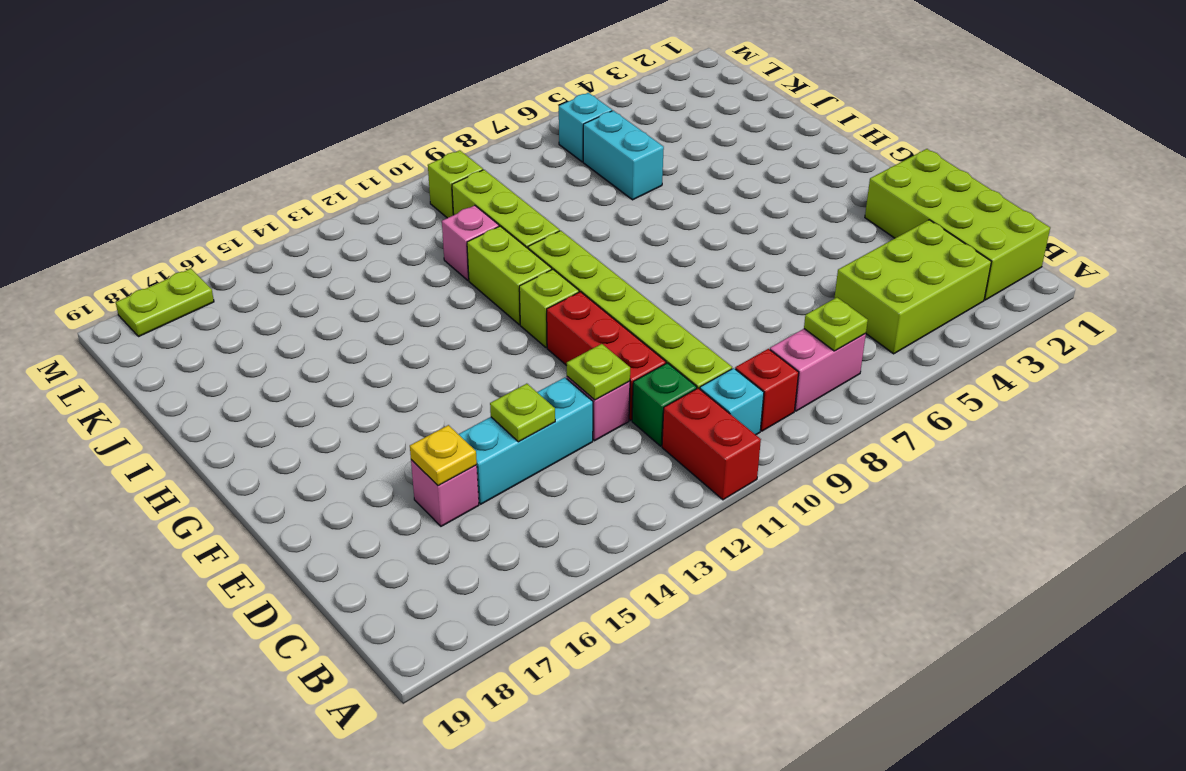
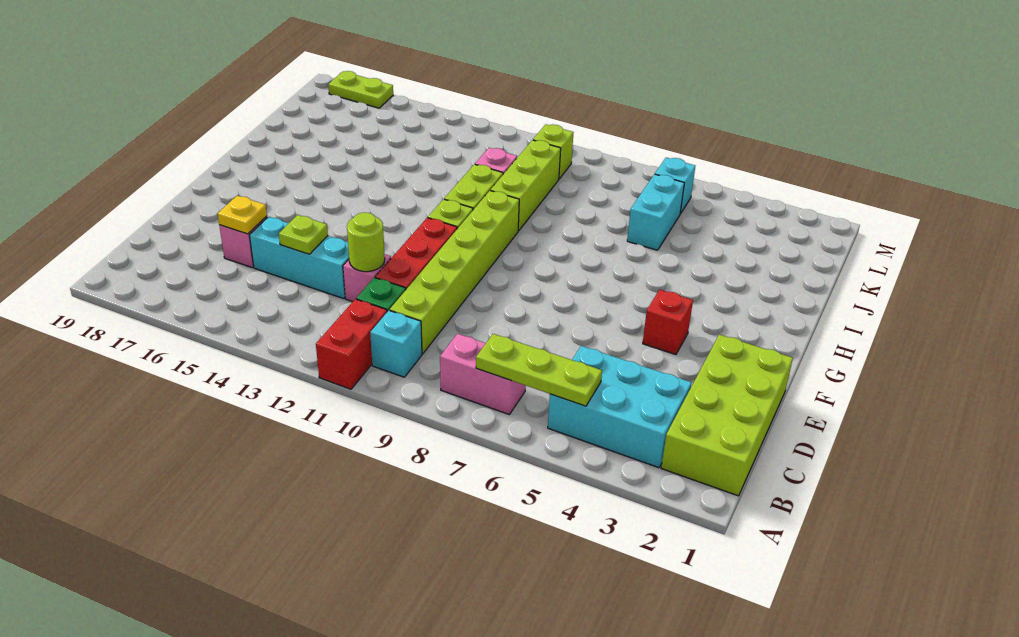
lime 2x3 brick [834,220,991,354] -> cyan 2x3 brick [548,346,692,468]
lime 1x1 plate [804,298,868,351] -> lime 1x3 plate [476,334,602,406]
red 1x1 brick [735,349,799,431] -> red 1x1 brick moved to [643,290,693,355]
lime 1x1 plate [567,344,630,400] -> lime 1x1 round brick [347,212,385,272]

